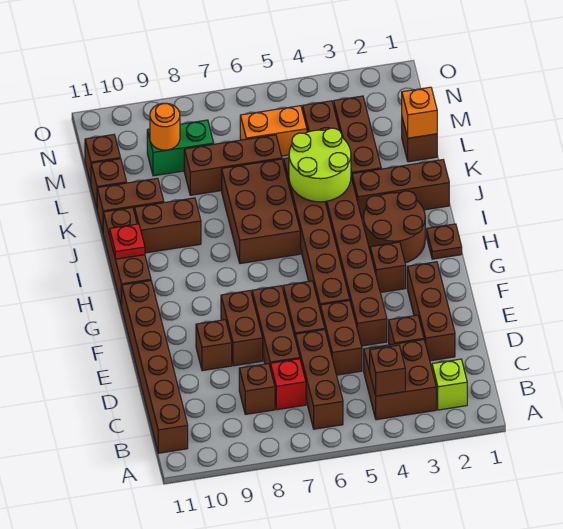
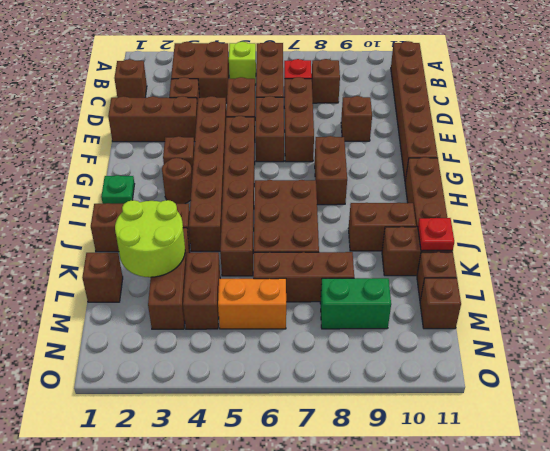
lime 1x1 brick [432,359,467,410] -> lime 1x1 brick moved to [229,42,256,85]
brown 1x1 brick [370,345,405,396] -> brown 1x1 brick moved to [114,59,147,98]
brown 1x3 brick [407,262,455,361] -> brown 1x3 brick turned to [108,96,197,142]
brown 1x2 brick [221,291,263,366] -> brown 1x2 brick moved to [315,136,347,205]
brown 1x1 plate [426,224,462,259] -> green 1x1 plate [101,175,134,204]
brown 2x2 round brick [363,191,425,263] -> brown 1x1 round brick [162,158,192,204]
red 1x1 plate [110,224,145,259] -> red 1x1 plate moved to [418,218,454,251]
lime 2x2 round brick [289,128,351,202] -> lime 2x2 round brick moved to [115,200,185,277]
orange 1x1 brick [402,87,437,138] -> none
orange 1x1 round brick [150,103,180,150] -> none

